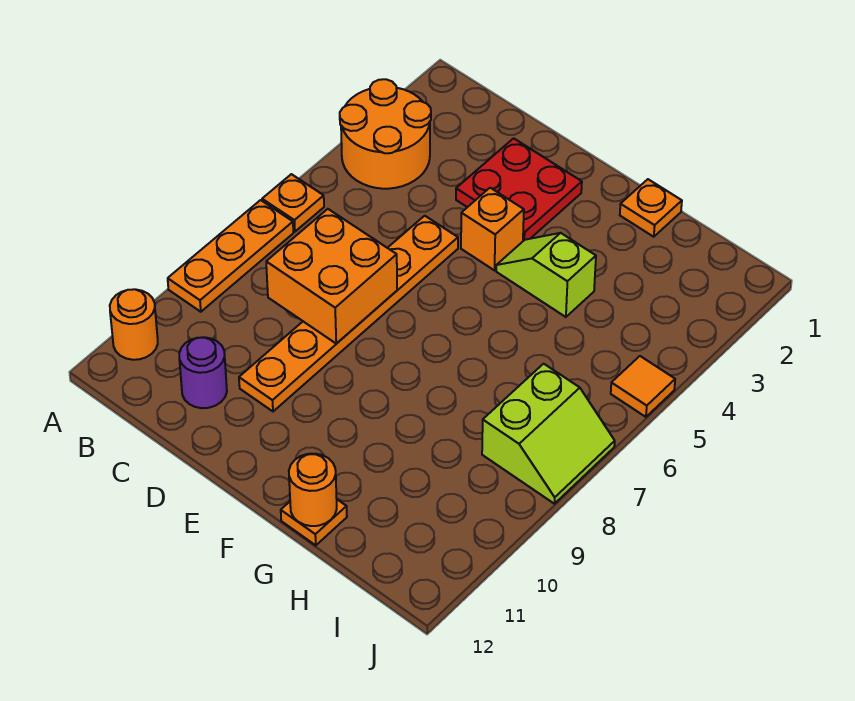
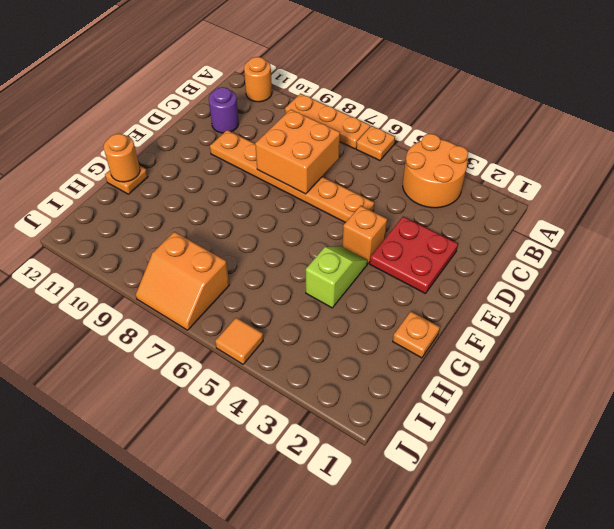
lime 2x2 slope [482,364,615,504] -> orange 2x2 slope [136,232,229,330]

